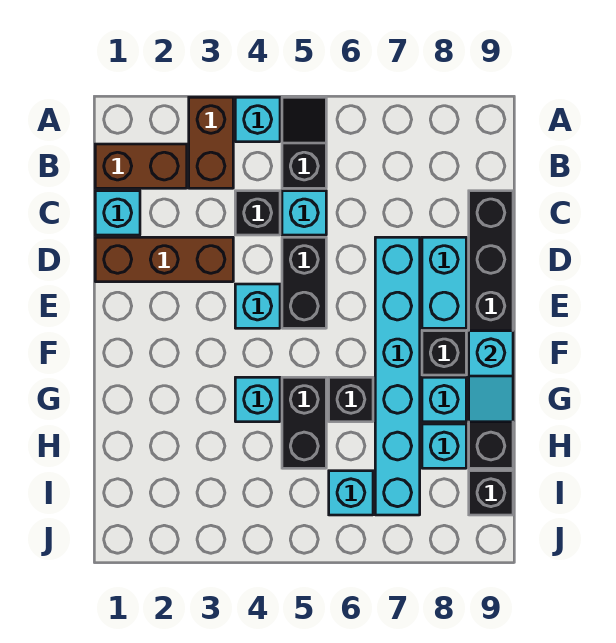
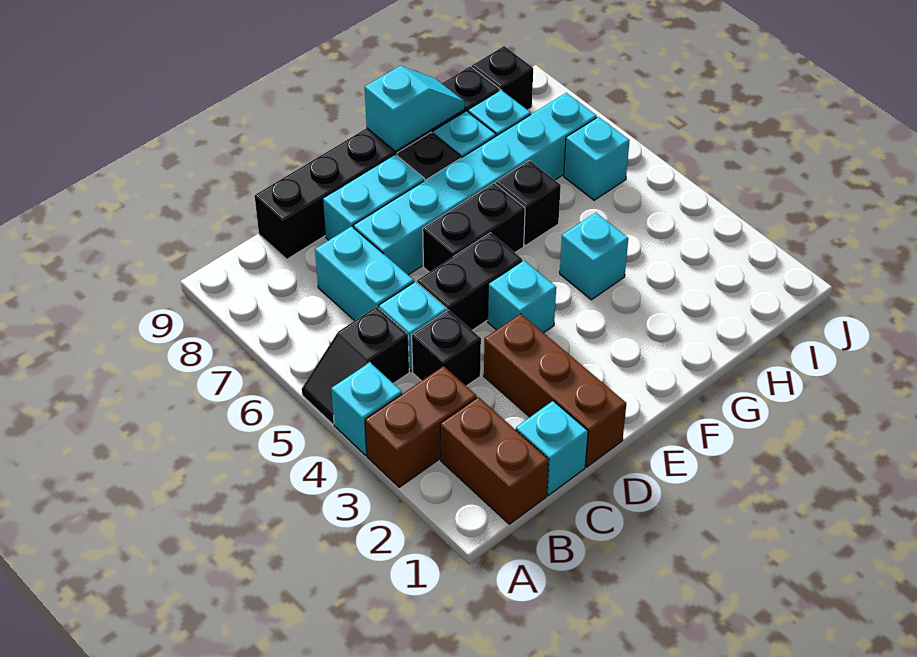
none -> cyan 1x2 brick [315,226,414,321]
black 1x2 brick [282,377,326,468] -> black 1x2 brick moved to [423,183,525,272]

